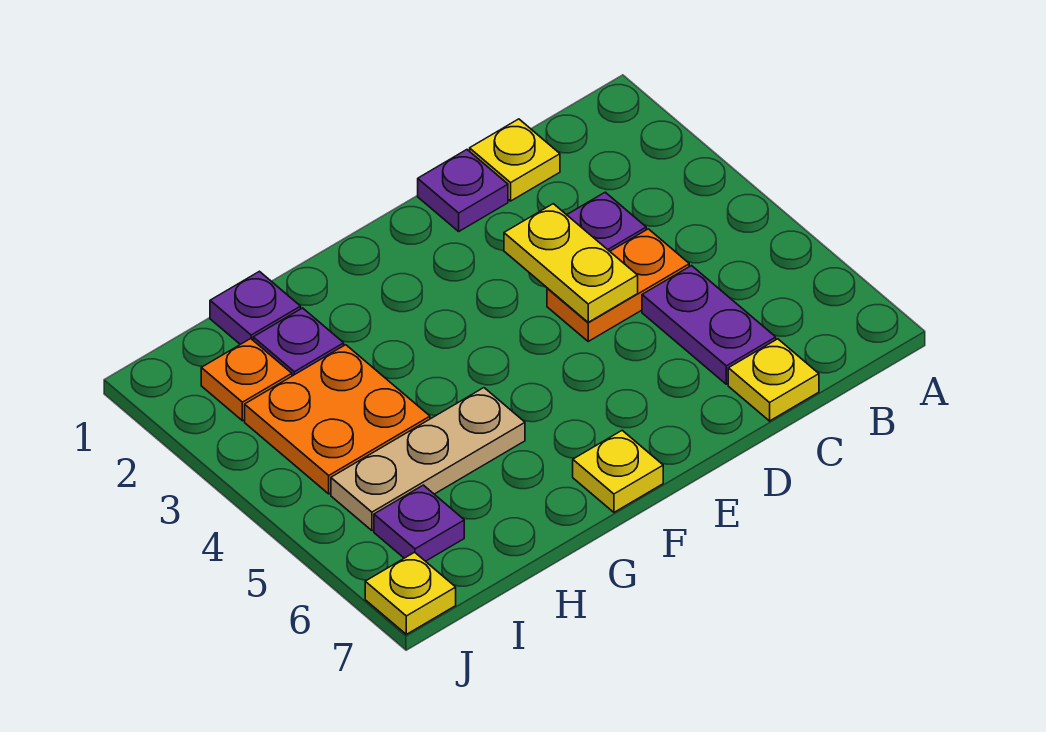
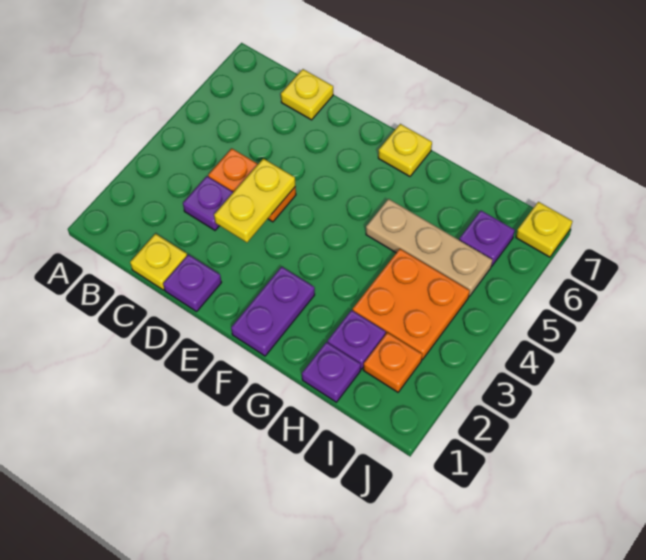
purple 1x2 plate [642,266,776,384] -> purple 1x2 plate moved to [231,267,315,356]

